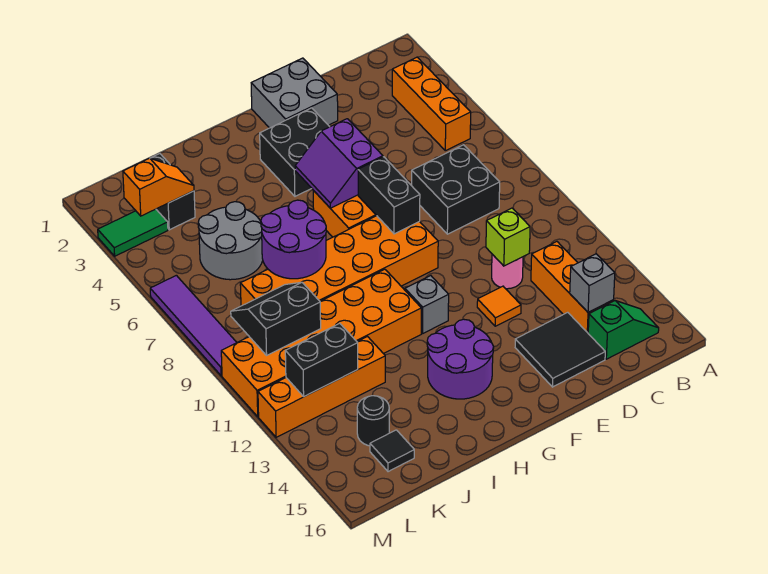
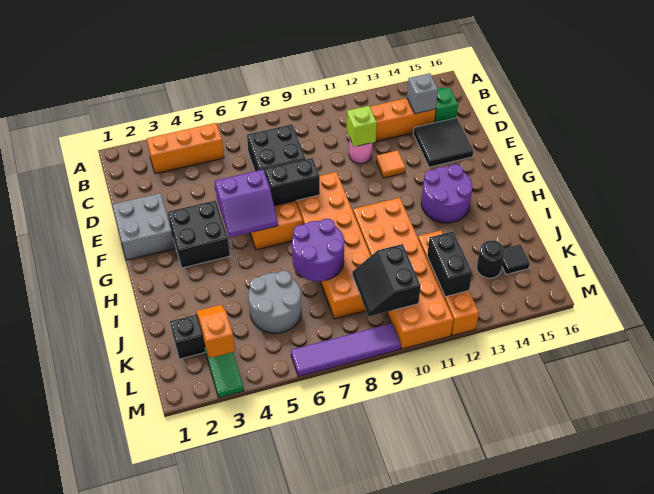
grey 1x1 brick [405,276,449,333] -> none

